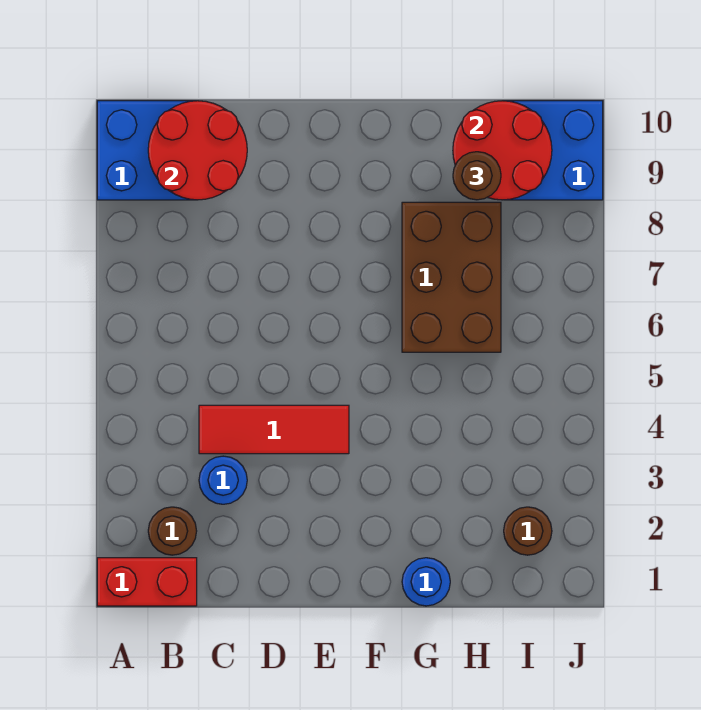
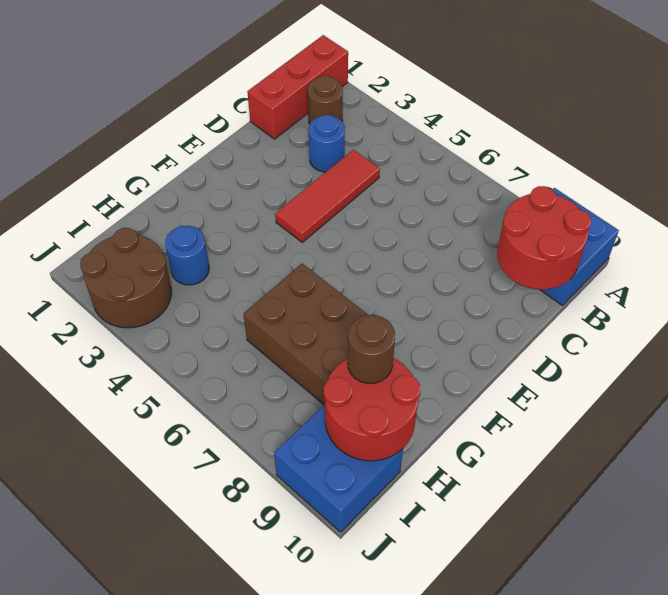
red 1x2 brick [97,558,197,606] -> red 1x3 brick [247,35,348,139]
blue 1x1 round brick [402,558,450,606] -> blue 1x1 round brick moved to [165,226,209,285]
brown 1x1 round brick [504,507,552,555] -> brown 2x2 round brick [80,228,171,328]

